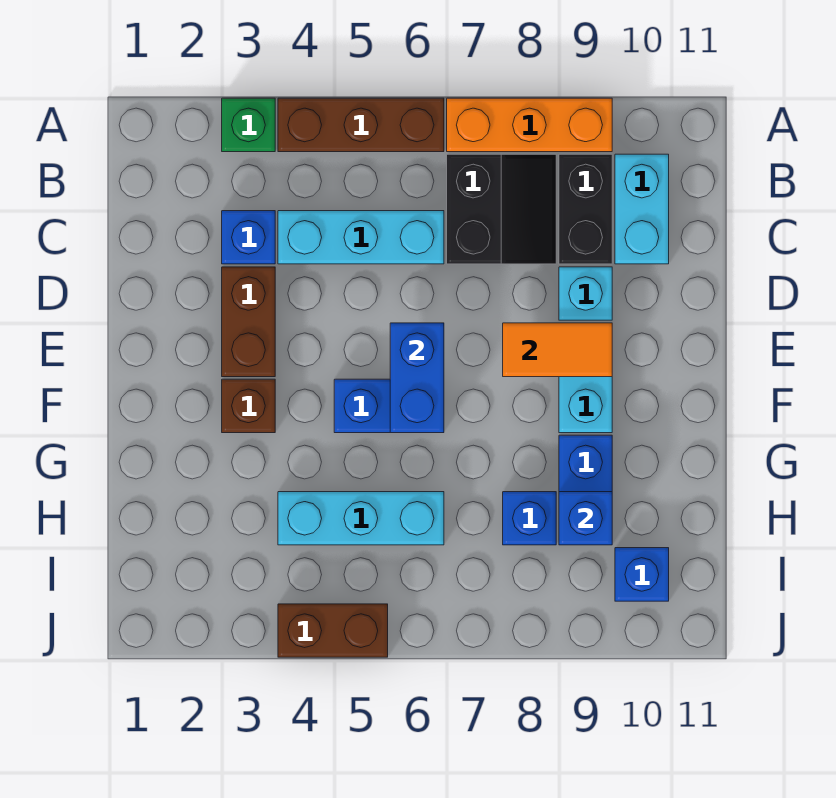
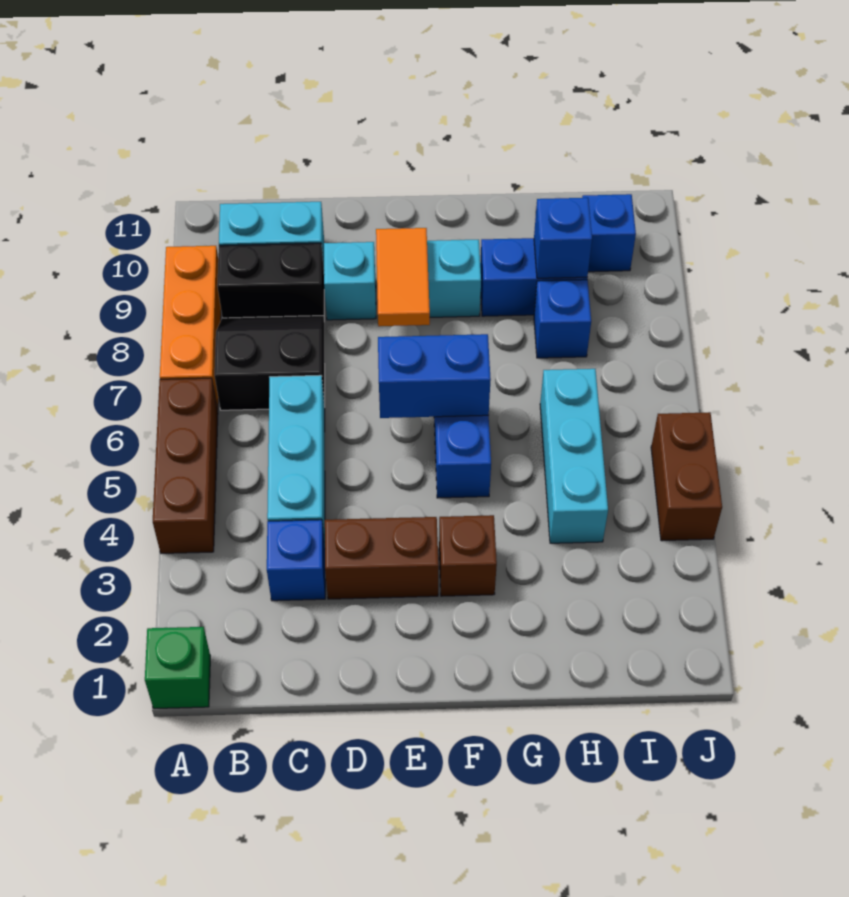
green 1x1 brick [222,98,275,152] -> green 1x1 brick moved to [145,627,210,709]

